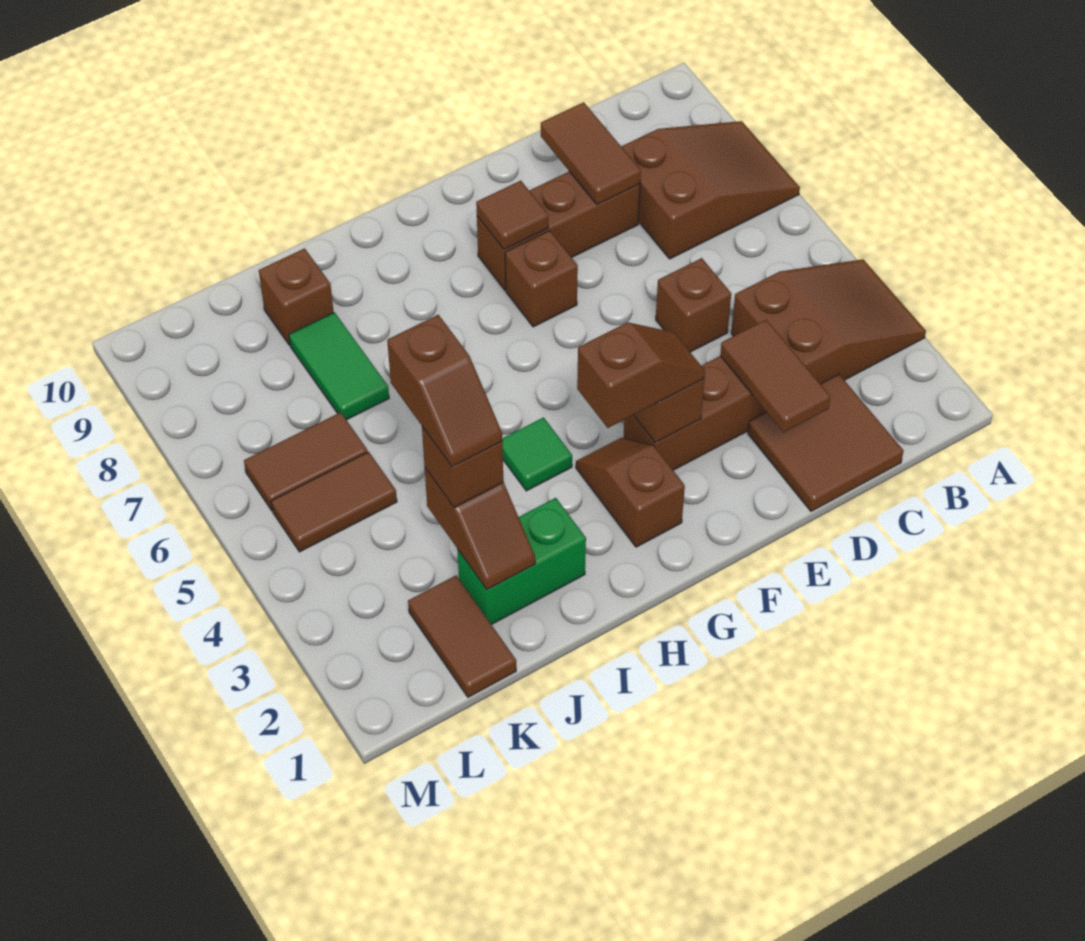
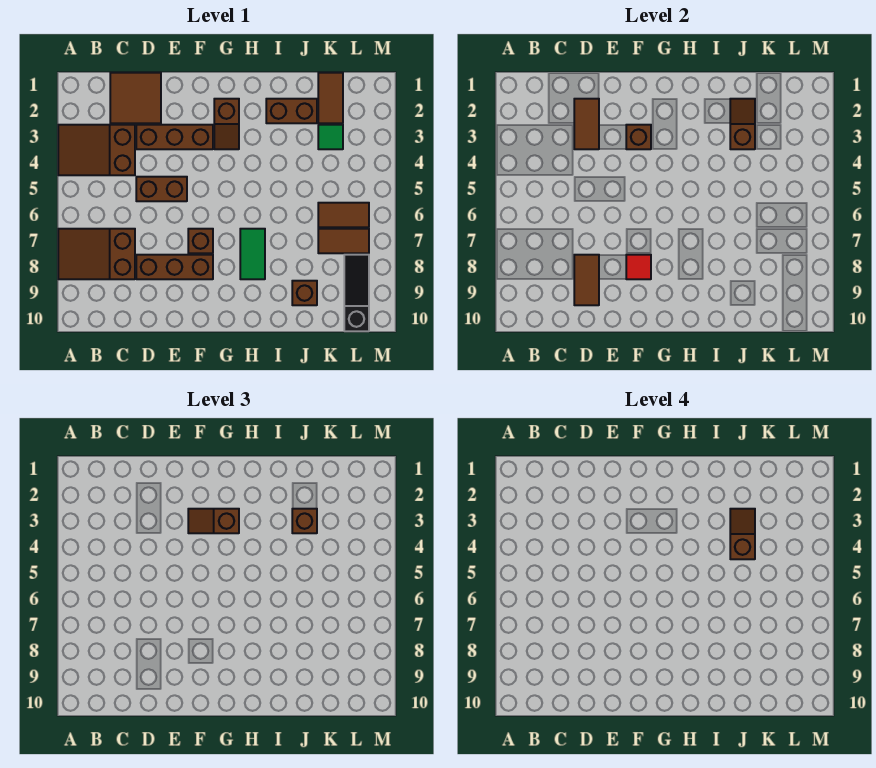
brown 1x1 brick [656,258,731,352] -> brown 1x2 brick [136,177,187,201]
brown 1x1 tile [476,181,548,250] -> red 1x1 tile [626,255,651,279]
green 1x1 tile [502,418,572,491] -> green 1x1 tile moved to [318,125,343,149]
green 1x2 brick [457,498,586,625] -> brown 1x2 brick [266,99,317,123]
green 1x2 tile [289,312,389,420] -> green 1x2 tile moved to [240,229,265,279]
brown 1x2 tile [271,452,397,552] -> brown 1x2 tile moved to [318,229,369,253]
none -> black 1x3 slope [344,255,369,331]

